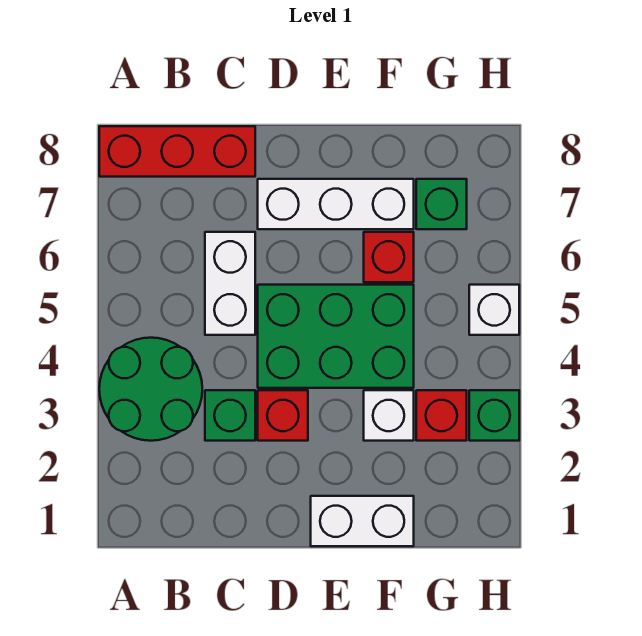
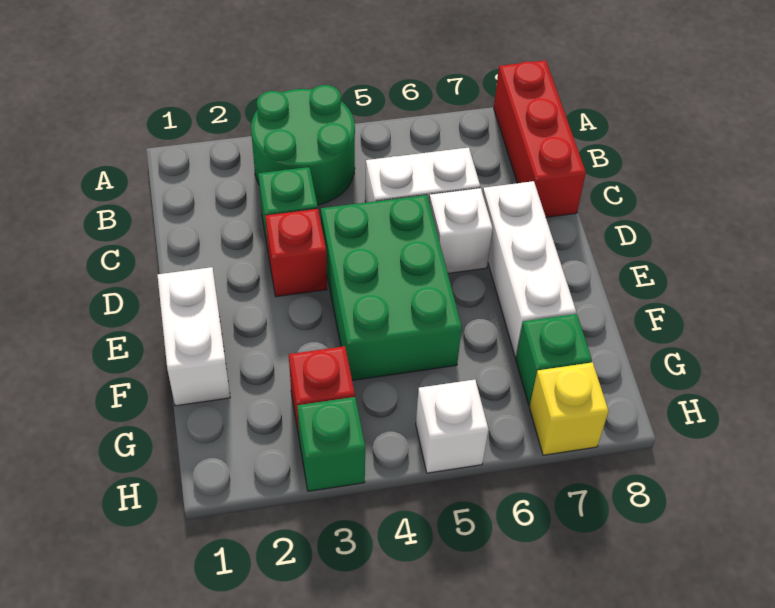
white 1x1 brick [364,390,414,441] -> white 1x1 brick moved to [429,188,493,273]
red 1x1 brick [364,232,414,282] -> none
none -> yellow 1x1 brick [529,362,608,455]

